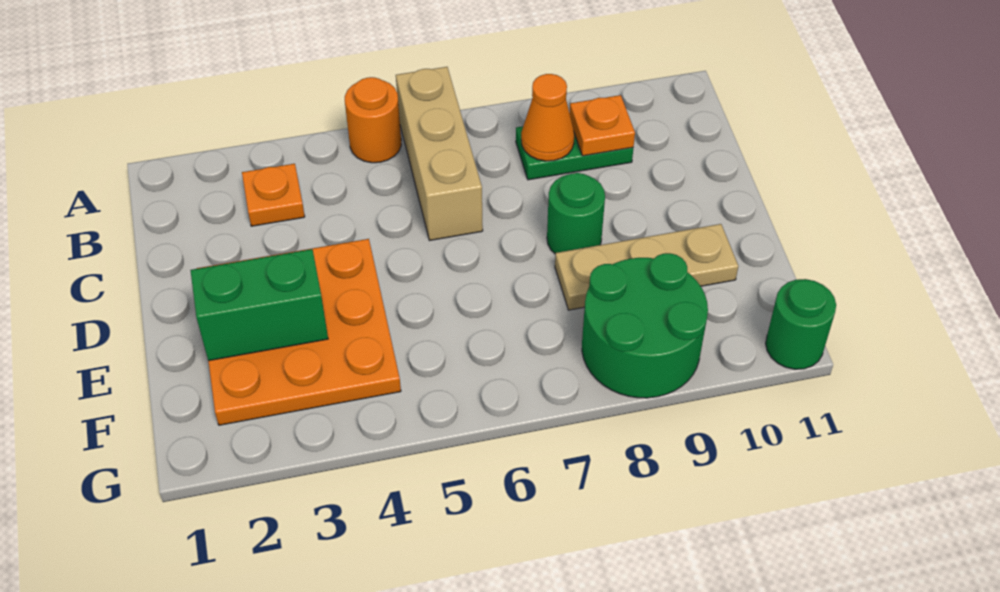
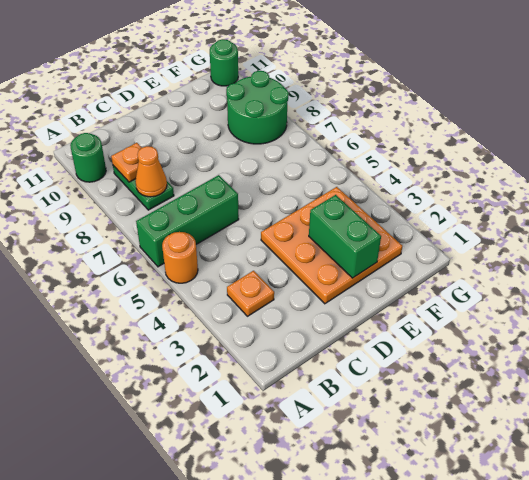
tan 1x3 brick [396,67,483,240] -> green 1x3 brick [136,175,239,267]
green 1x1 round brick [547,173,605,254] -> green 1x1 round brick moved to [70,133,106,182]
tan 1x3 plate [555,224,738,310] -> none

